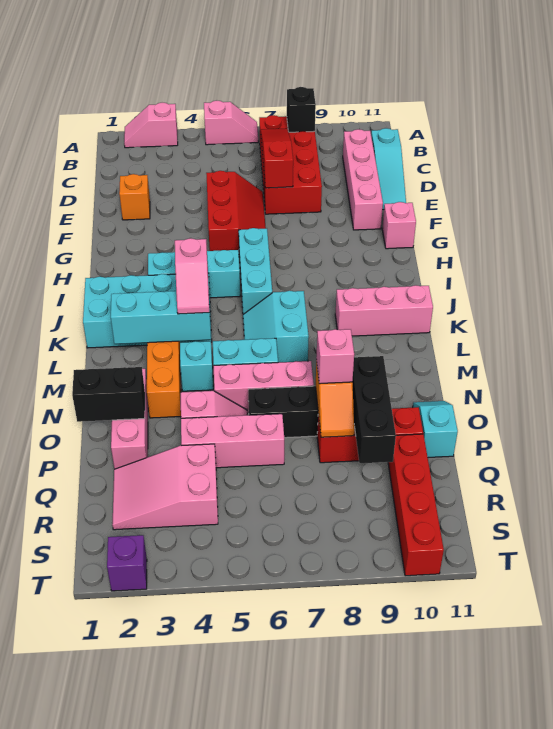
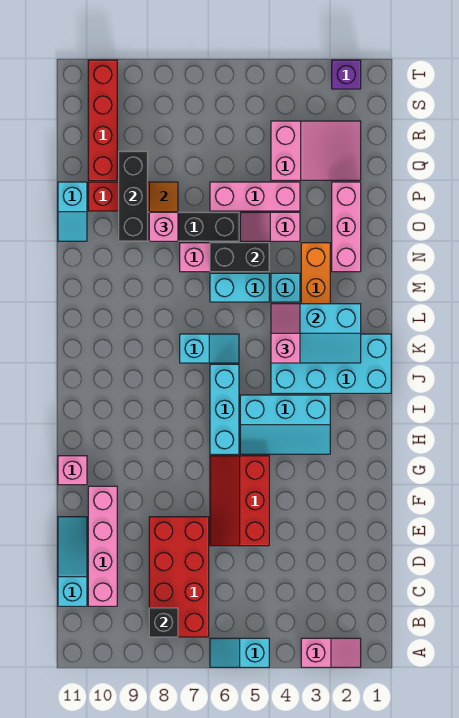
pink 1x2 slope [204,101,258,145] -> cyan 1x2 slope [210,638,269,667]
red 1x3 slope [261,128,293,188] -> none
orange 1x1 brick [119,174,150,220] -> none
cyan 2x2 slope [243,291,309,363] -> cyan 1x2 slope [180,334,239,363]
pink 1x3 brick [335,285,433,336] -> none
black 1x2 brick [72,367,145,422] -> black 1x2 brick moved to [210,243,269,272]

